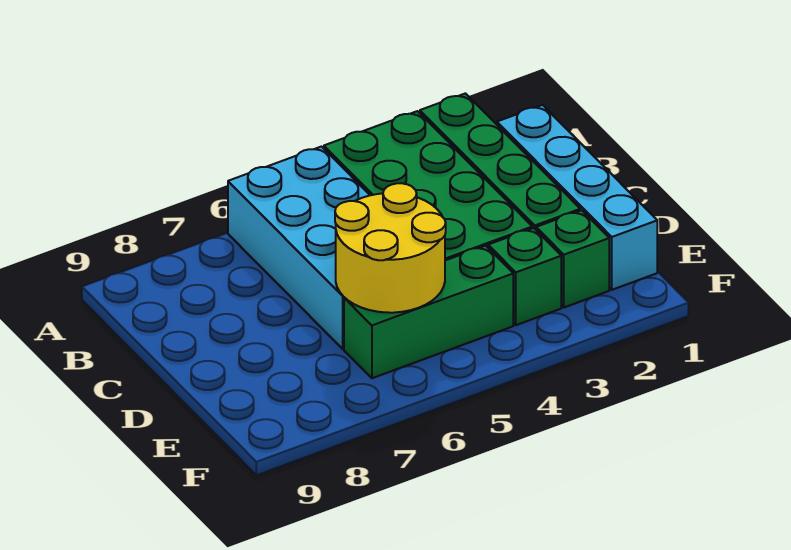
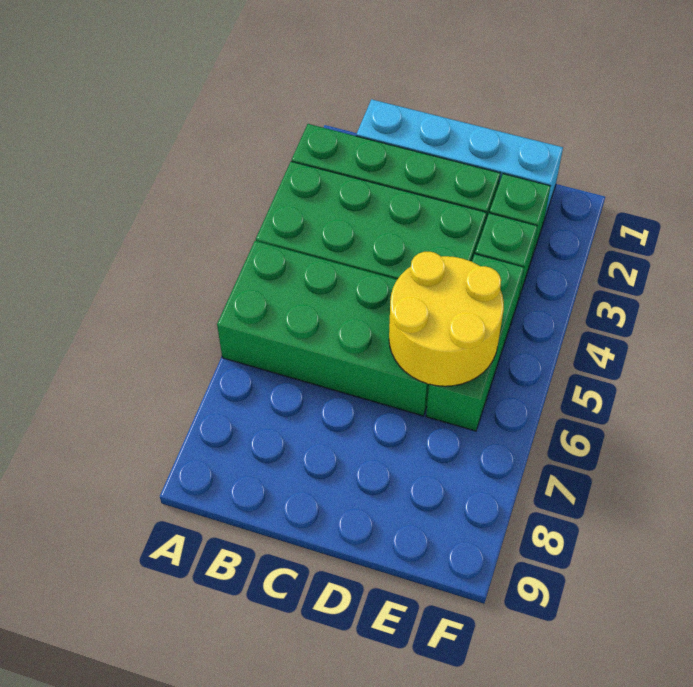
cyan 2x4 brick [228,147,370,349] -> green 2x4 brick [217,241,429,416]

